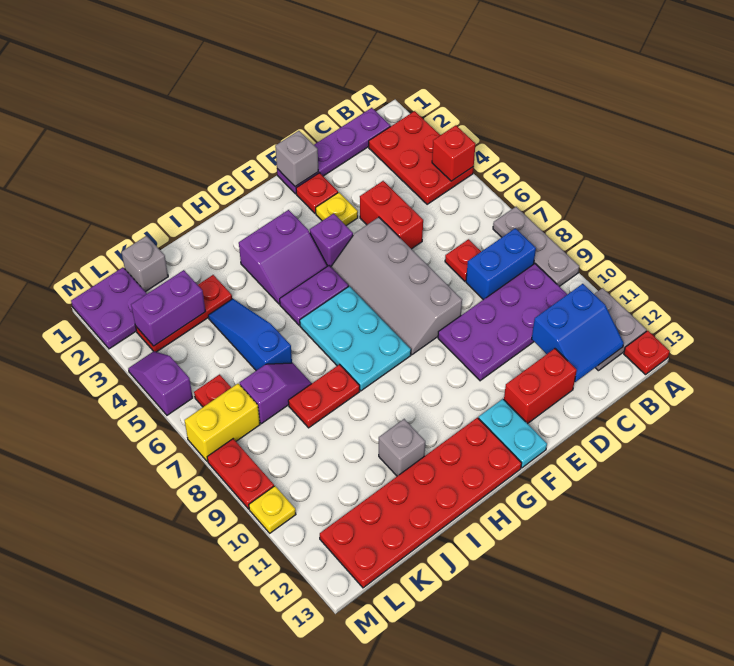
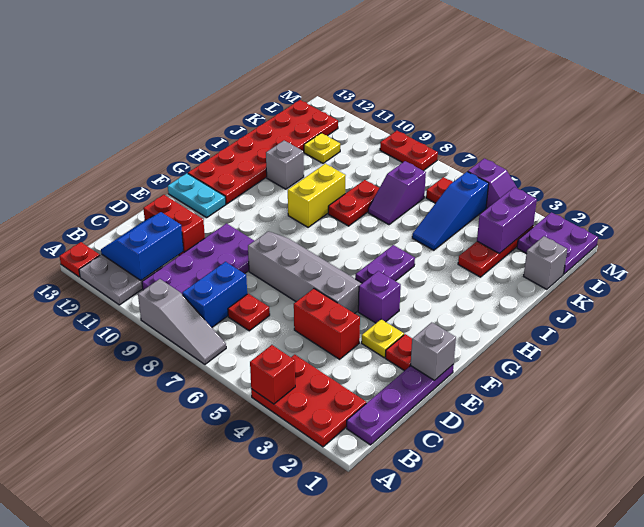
grey 1x3 plate [493,207,579,286] -> grey 1x3 slope [138,279,226,364]
red 1x2 brick [504,349,577,424] -> red 1x2 brick turned to [143,195,205,255]
purple 2x2 slope [239,210,327,304] -> none
cyan 2x3 plate [300,286,411,391] -> none
blue 1x3 slope [208,299,292,371] -> blue 1x3 slope turned to [412,172,489,250]
yellow 1x2 brick [185,384,260,462] -> yellow 1x2 brick moved to [288,164,346,227]
yellow 1x1 plate [249,486,296,533] -> yellow 1x1 plate moved to [304,133,340,163]

